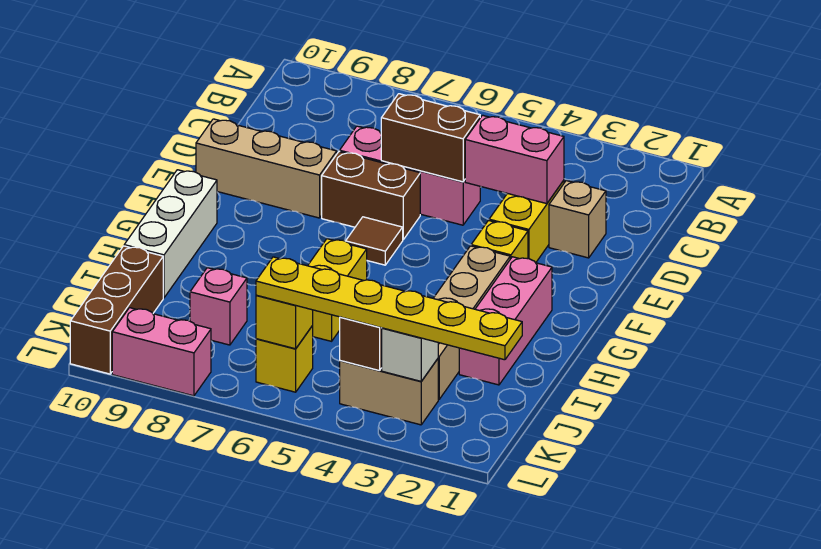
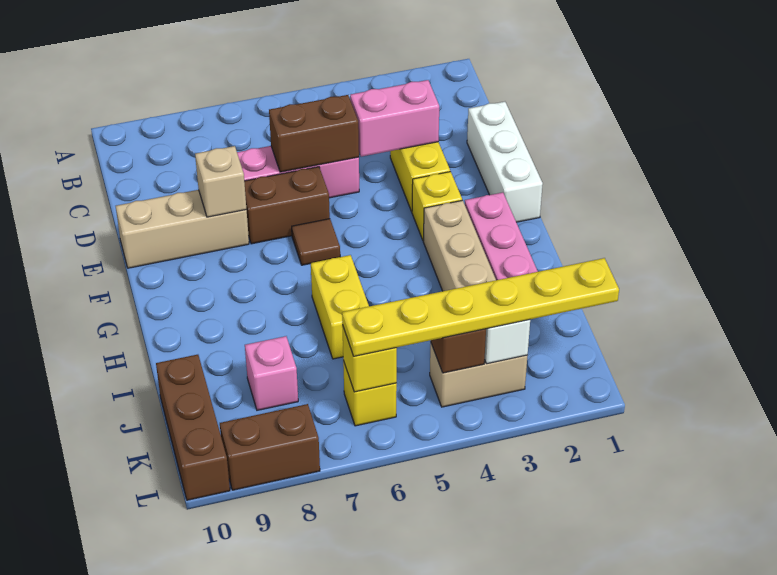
tan 1x1 brick [549,181,606,258] -> tan 1x1 brick moved to [195,146,246,217]
white 1x3 brick [124,170,217,298] -> white 1x3 brick moved to [467,102,543,222]
pink 1x2 brick [112,308,211,396] -> brown 1x2 brick [220,404,320,490]

